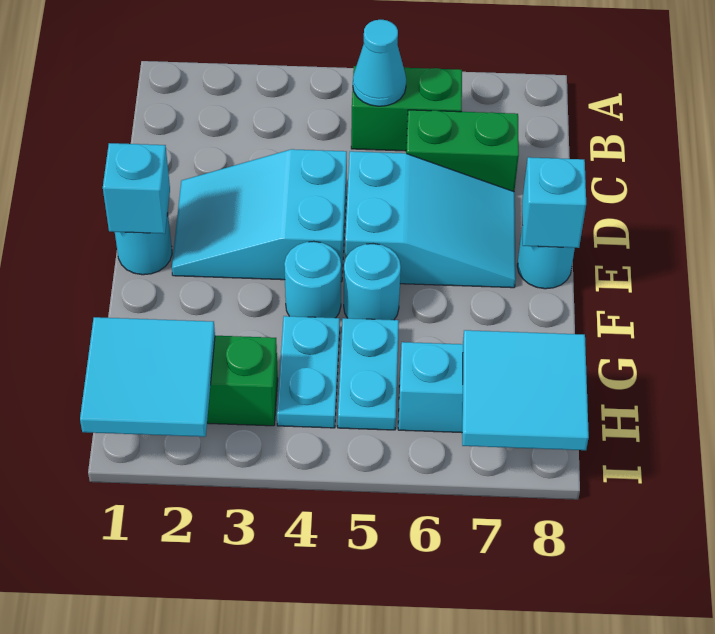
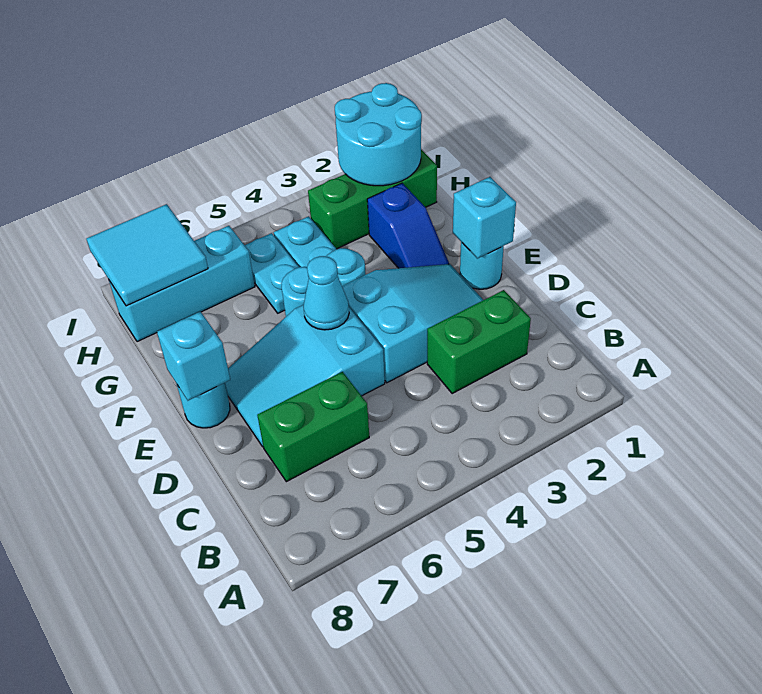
green 1x2 brick [351,66,462,151] -> green 1x2 brick moved to [427,290,531,393]
cyan 1x1 cone [353,20,406,106] -> cyan 1x1 cone moved to [304,256,349,330]
none -> blue 1x2 slope [367,183,449,268]
cyan 2x2 tile [80,317,215,437] -> cyan 2x2 round brick [335,83,422,186]

